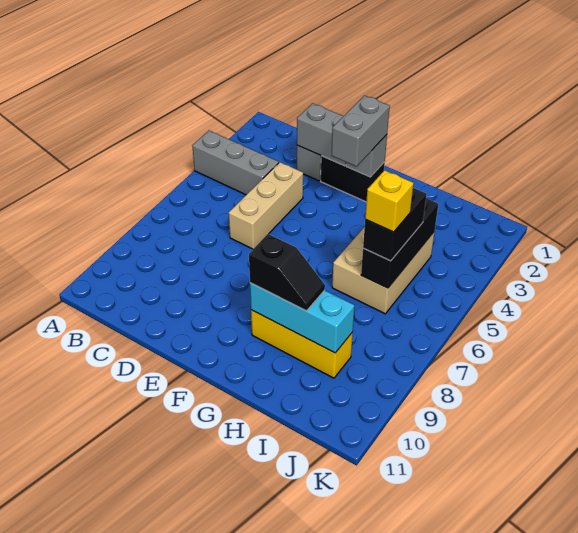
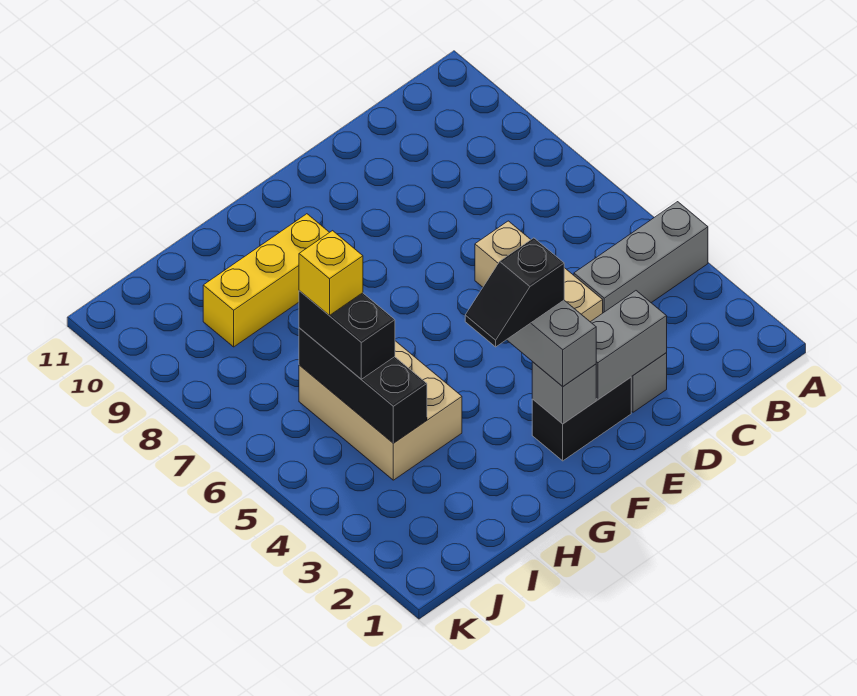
cyan 1x3 brick [250,283,354,353] -> none
black 1x2 slope [249,234,325,311] -> black 1x2 slope moved to [465,238,564,347]

